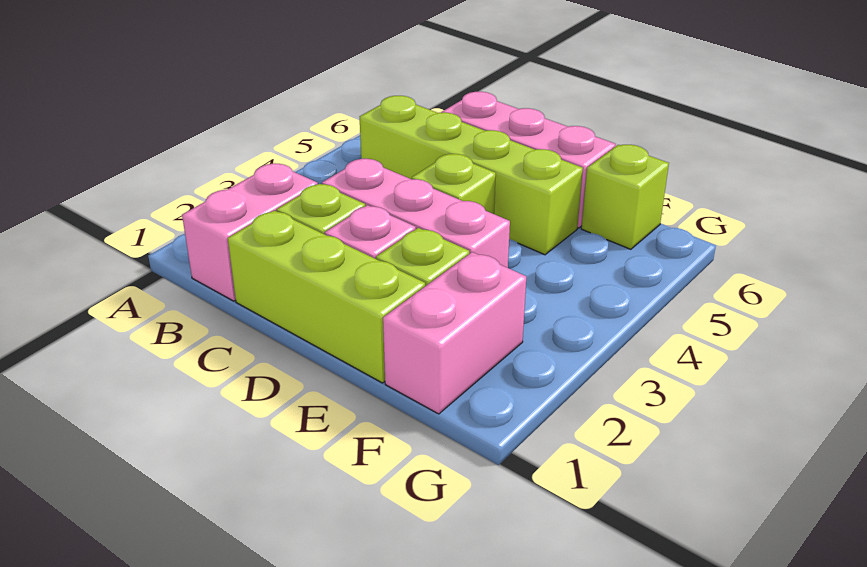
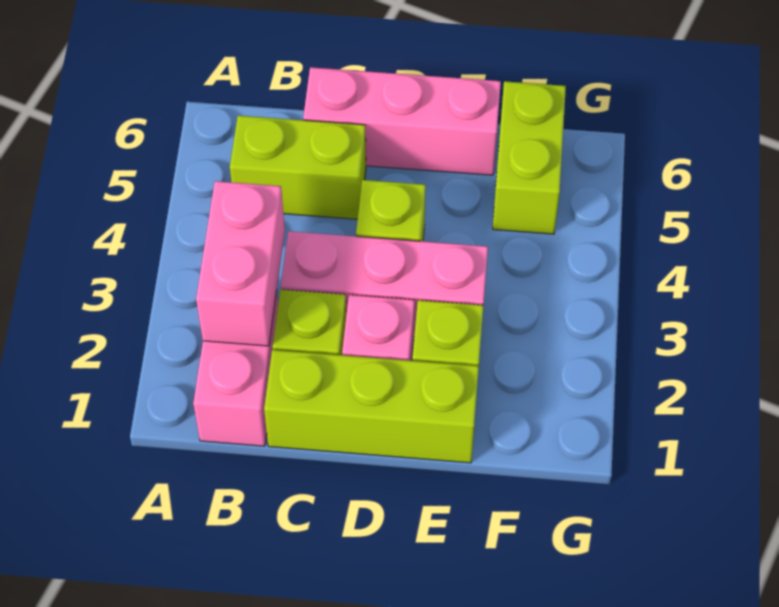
lime 1x4 brick [360,96,583,255] -> lime 1x2 brick [230,115,366,219]
pink 1x2 brick [383,252,526,414] -> pink 1x2 brick moved to [196,181,285,346]
lime 1x1 brick [581,145,669,249] -> lime 1x2 brick [493,81,566,234]

